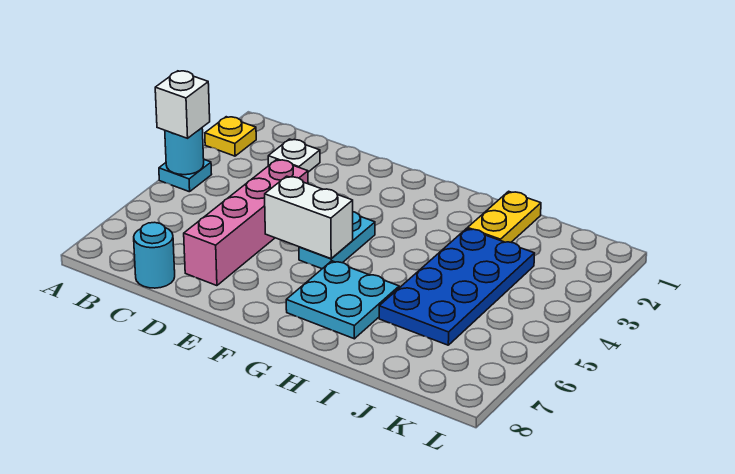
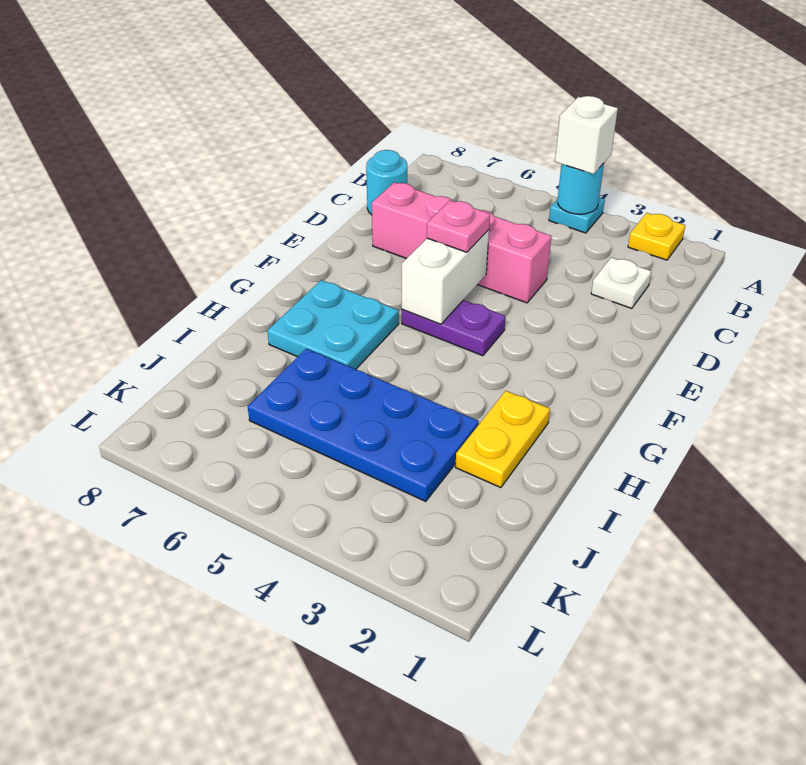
none -> pink 1x1 plate [427,200,490,252]
cyan 1x2 plate [299,212,375,269] -> purple 1x2 plate [402,300,506,356]
yellow 1x2 plate [468,191,541,242] -> yellow 1x2 plate turned to [455,391,550,488]

